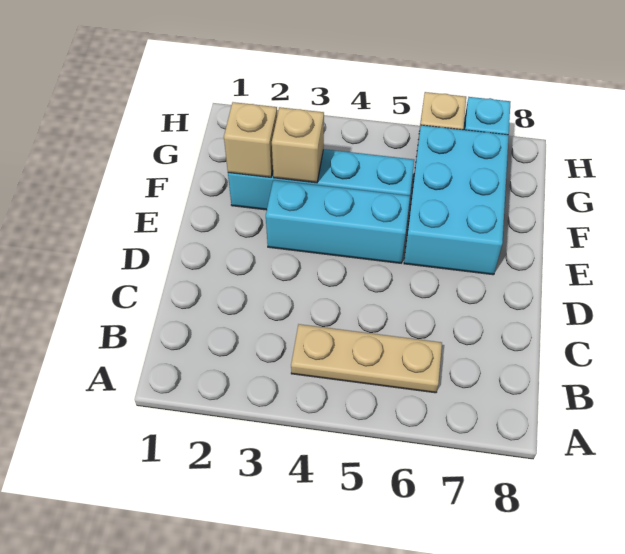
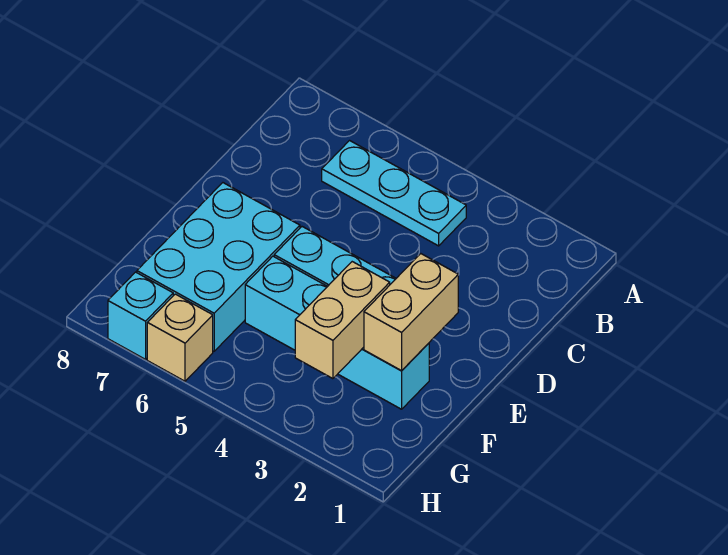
tan 1x3 plate [291,324,442,393] -> cyan 1x3 plate [322,141,466,246]
tan 1x1 brick [224,102,277,177] -> tan 1x2 brick [364,254,458,371]
tan 1x1 brick [272,107,324,183] -> tan 1x2 brick [295,262,390,379]

